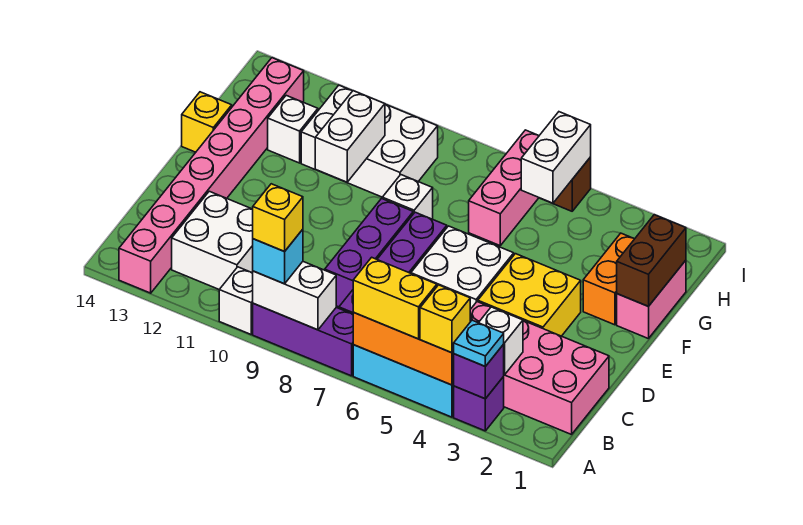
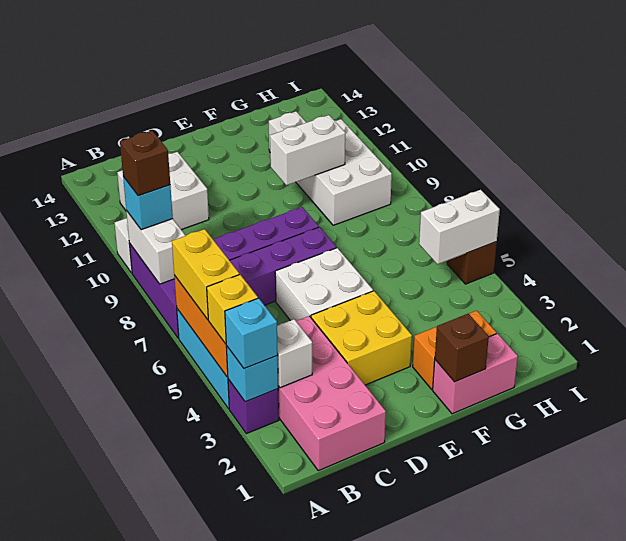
purple 1x1 brick [453,344,504,399] -> cyan 1x1 brick [226,346,278,402]
cyan 1x1 plate [454,320,504,366] -> cyan 1x1 brick [225,298,278,369]
yellow 1x1 brick [253,184,303,252] -> brown 1x1 brick [120,131,170,196]
pink 1x8 brick [119,58,304,293] -> none
brown 1x2 brick [617,215,686,306] -> brown 1x1 brick [435,314,489,382]
white 1x1 brick [382,175,433,219] -> none
yellow 1x1 brick [182,92,232,152] -> none
pink 1x3 brick [469,130,539,246] -> none

